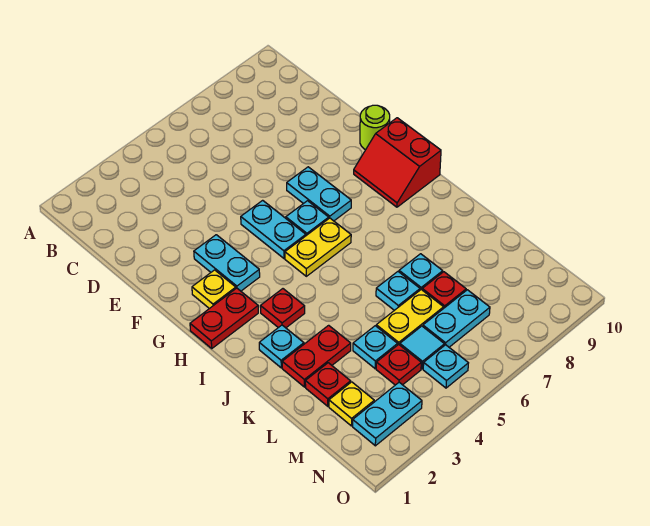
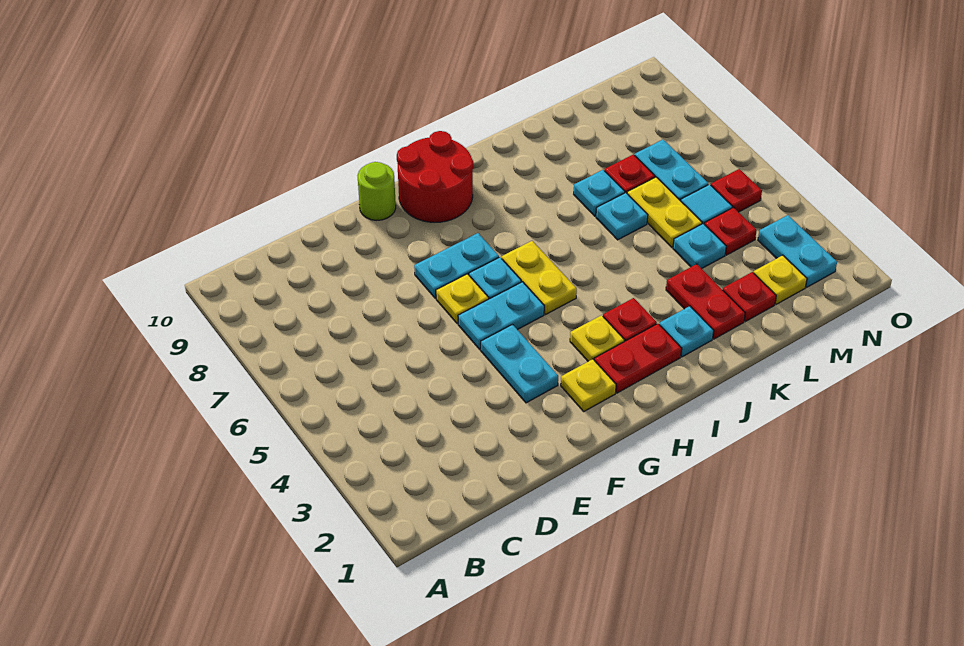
cyan 1x2 plate [194,235,260,291] -> cyan 1x2 plate turned to [481,325,558,403]
none -> yellow 1x1 plate [436,274,489,324]
red 2x2 slope [354,118,441,207] -> red 2x2 round brick [397,131,473,222]
red 1x2 plate [190,288,258,348] -> red 1x2 plate turned to [594,324,682,393]
none -> yellow 1x1 plate [570,315,624,361]
cyan 1x1 plate [423,345,468,388] -> red 1x1 plate [711,169,762,212]

